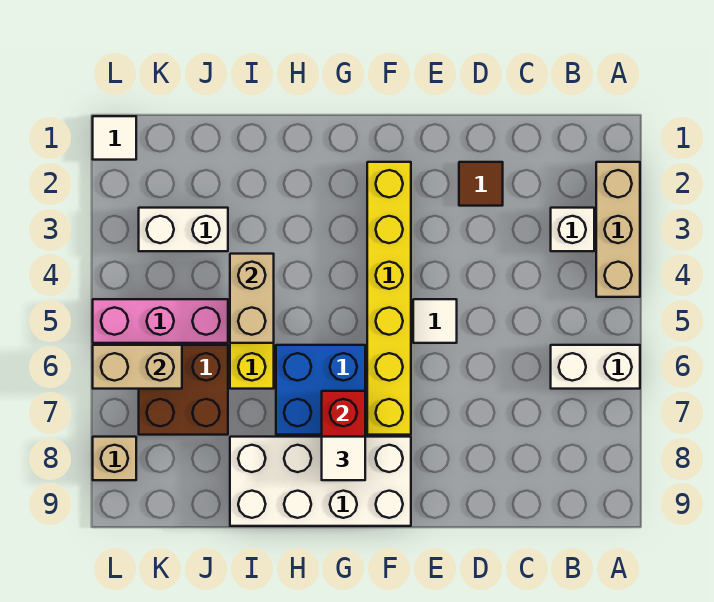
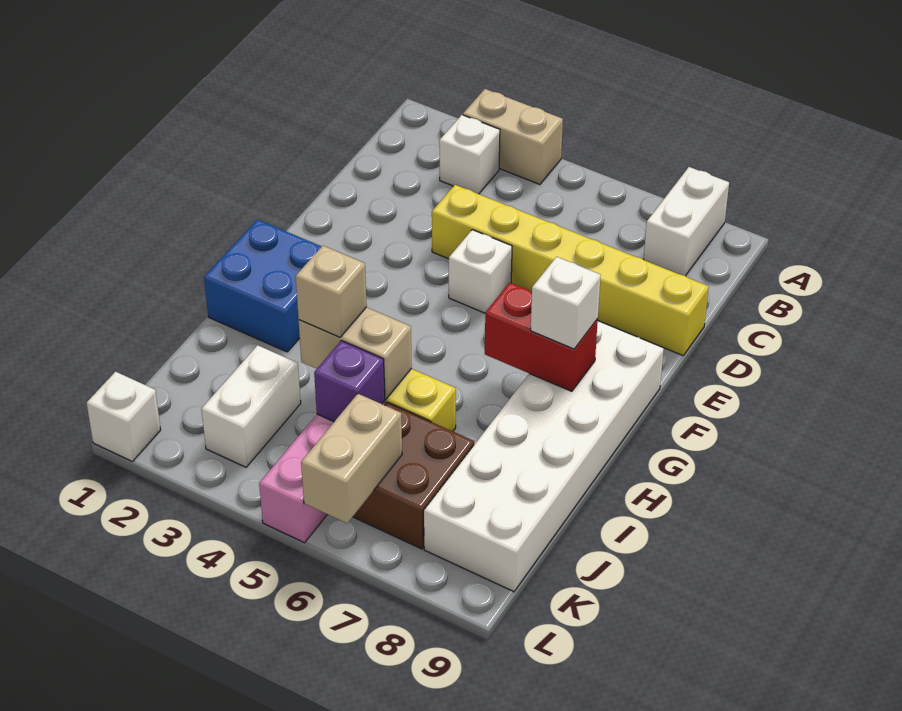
tan 1x3 brick [596,162,640,297] -> tan 1x2 brick [463,89,563,184]
white 1x2 brick [551,345,640,389] -> white 1x2 brick moved to [644,167,729,276]
brown 1x1 tile [459,162,503,206] -> none
white 1x1 tile [413,299,457,343] -> white 1x1 brick [449,230,512,313]
yellow 1x6 brick [367,162,411,435] -> yellow 1x6 brick moved to [432,185,709,356]
white 2x4 brick [230,437,411,526] -> white 2x6 brick [424,321,664,592]
blue 2x2 brick [276,345,365,435] -> blue 2x2 brick moved to [204,220,322,352]
white 1x1 tile [322,437,365,480] -> white 1x1 brick [531,257,601,349]
none -> purple 1x1 brick [314,341,385,422]
white 1x1 tile [93,116,136,160] -> white 1x1 brick [87,372,161,461]
tan 1x1 brick [93,437,136,480] -> tan 1x1 brick moved to [296,246,367,337]

